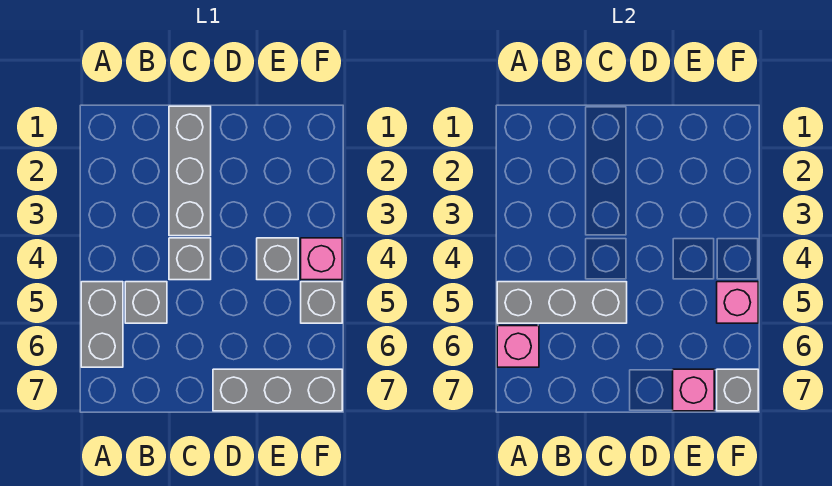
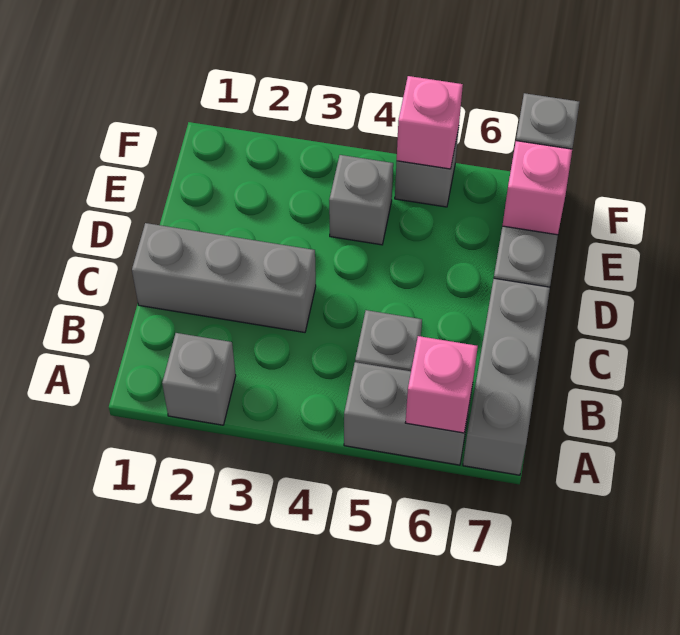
grey 1x3 brick [497,282,627,323] -> grey 1x3 brick moved to [463,278,550,475]
grey 1x1 brick [169,238,211,280] -> grey 1x1 brick moved to [162,333,236,425]
pink 1x1 brick [301,238,342,280] -> none

